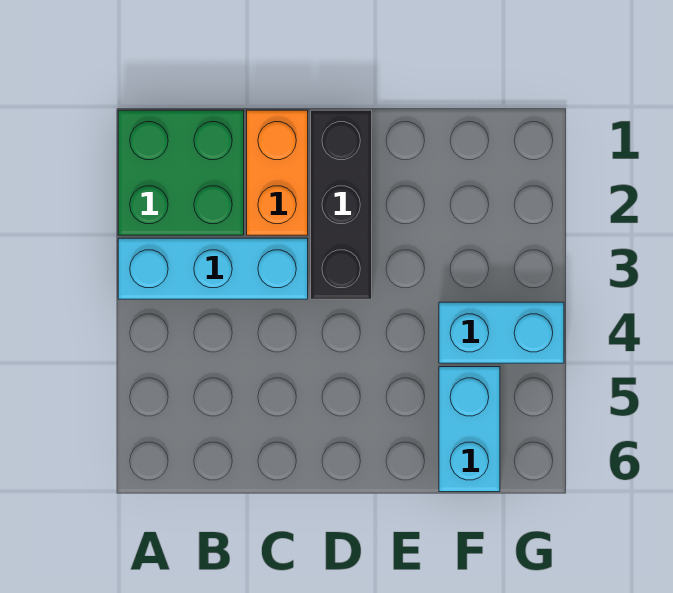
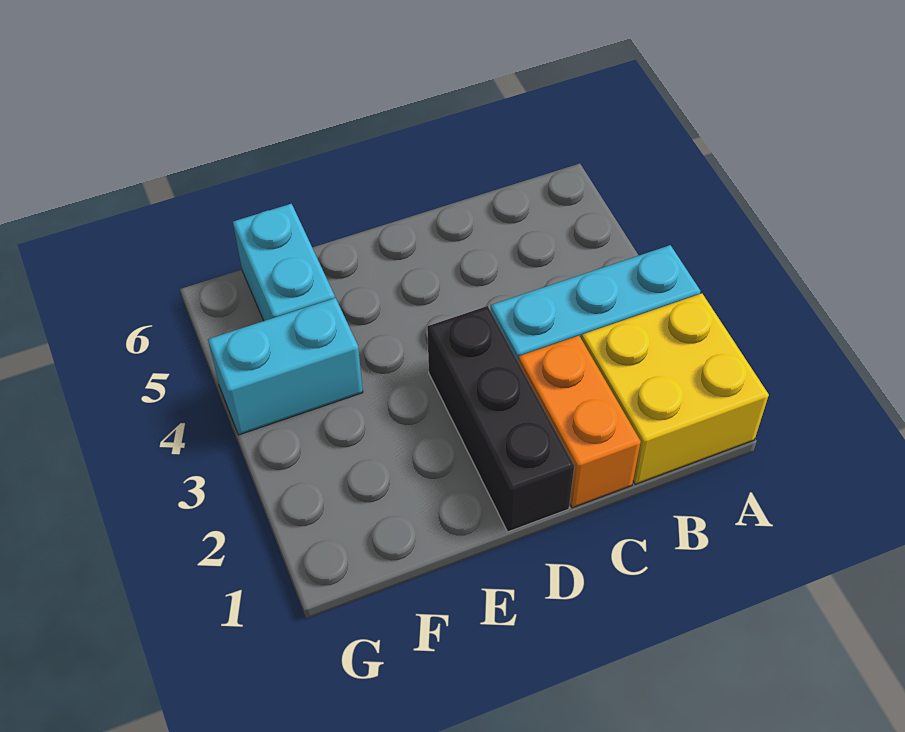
green 2x2 brick [118,110,244,235] -> yellow 2x2 brick [582,293,769,484]

